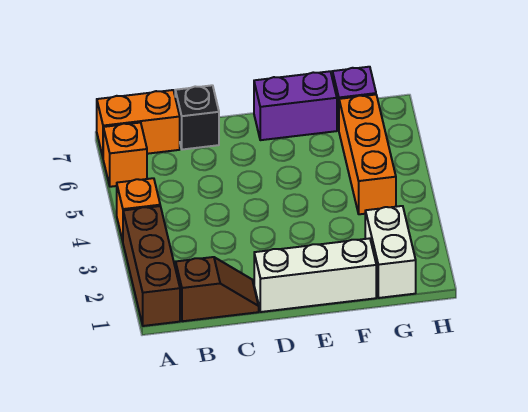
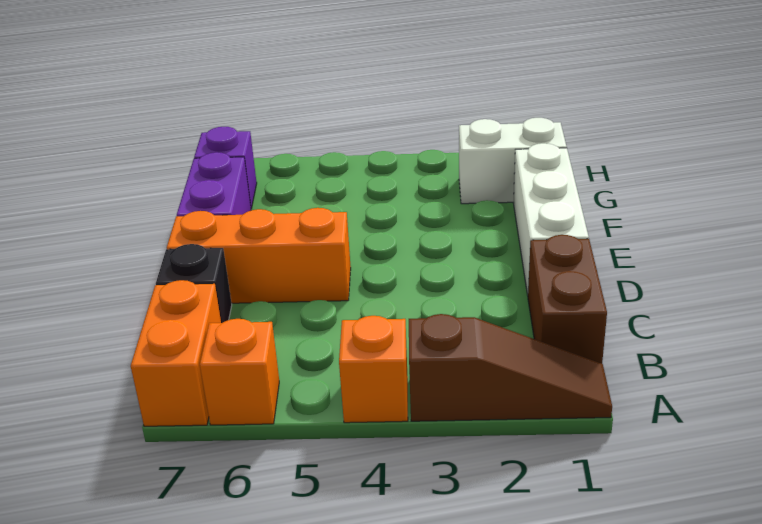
brown 1x3 brick [123,206,180,326] -> brown 1x3 slope [409,314,612,421]
brown 1x2 slope [176,257,259,321] -> brown 1x2 brick [528,235,607,364]
orange 1x3 brick [339,95,396,214] -> orange 1x3 brick moved to [167,208,351,303]

